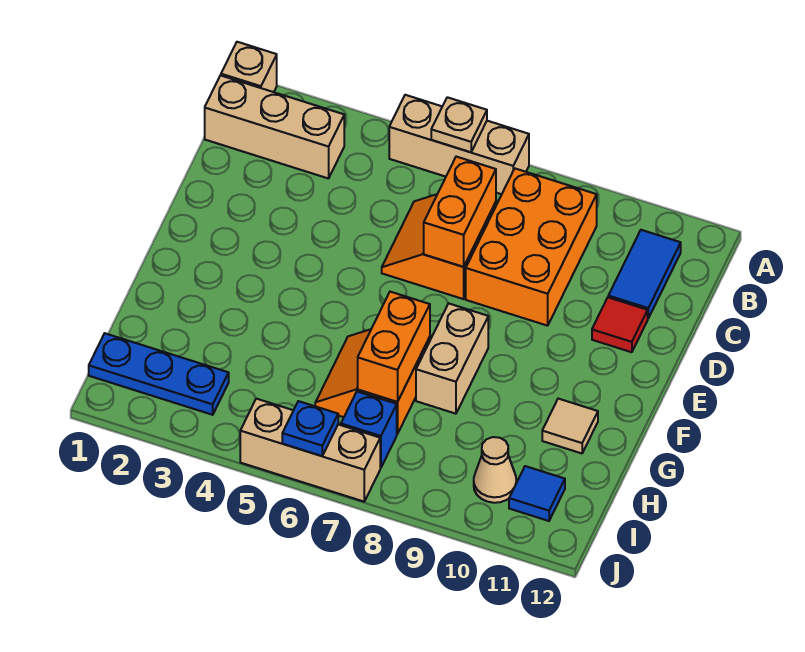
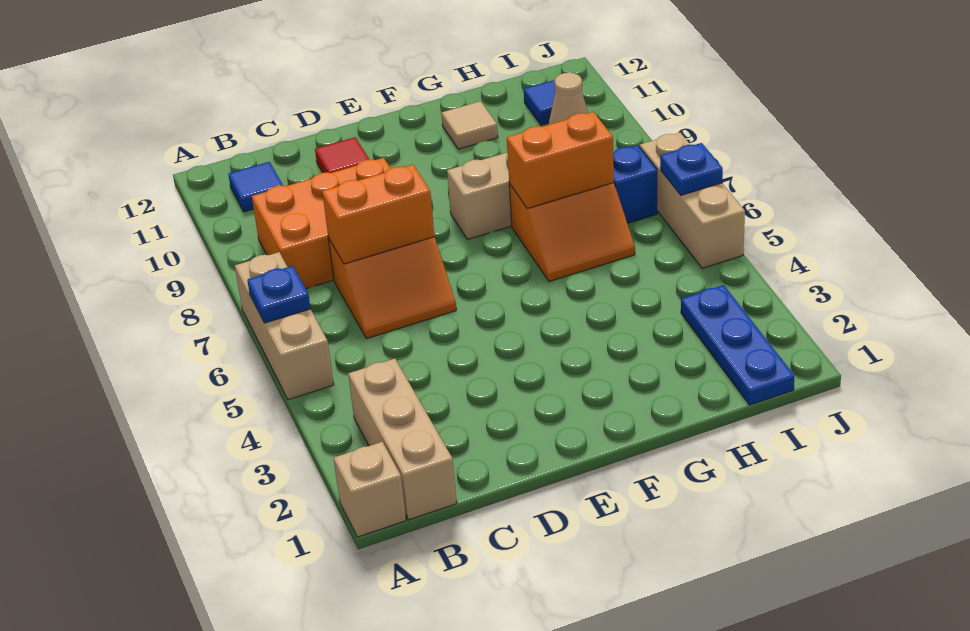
tan 1x1 plate [431,97,487,152] -> blue 1x1 plate [247,266,311,323]
blue 1x2 tile [608,230,681,318] -> blue 1x1 tile [228,162,283,212]

